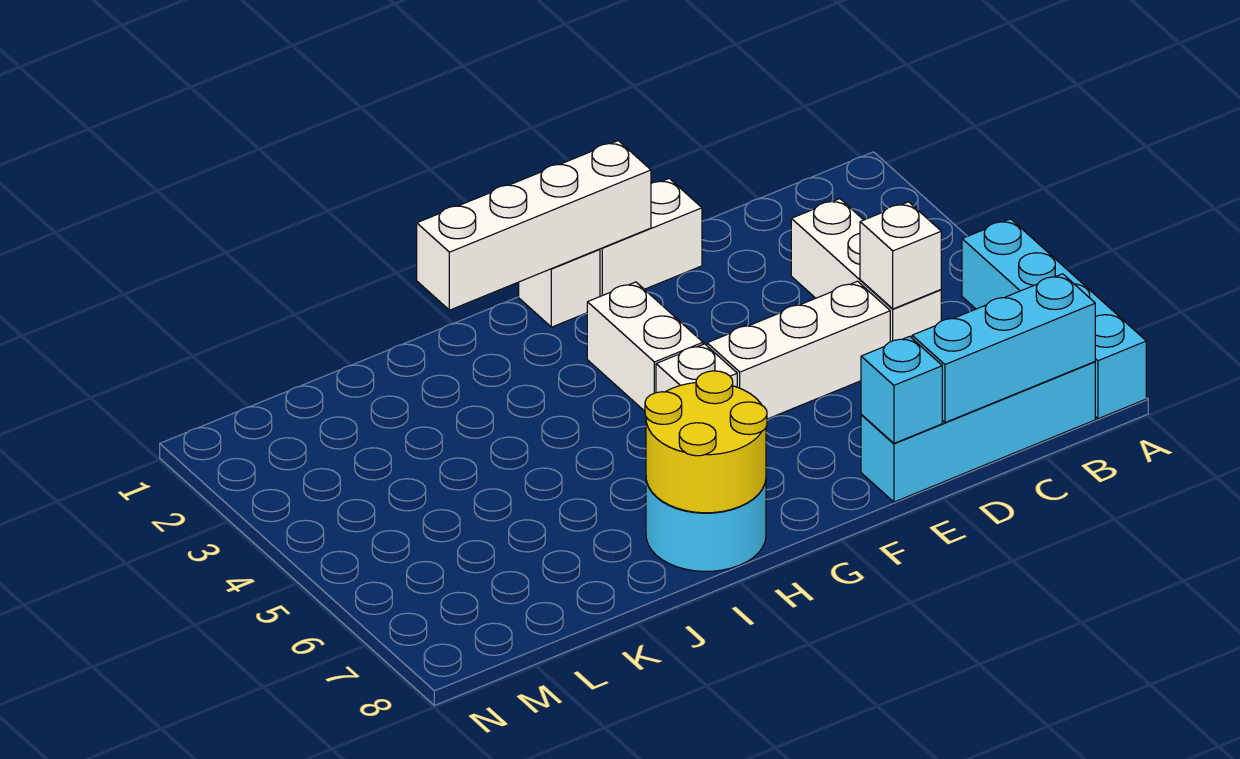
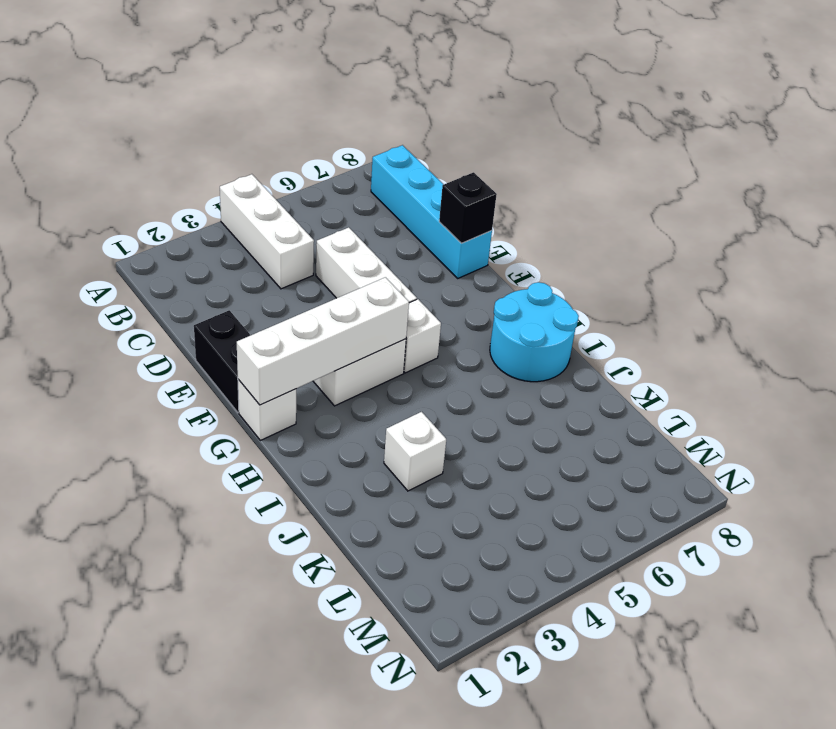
cyan 1x4 brick [962,219,1146,419] -> none
cyan 1x3 brick [912,274,1095,423] -> none
white 1x3 brick [791,199,941,342] -> white 1x3 brick turned to [220,174,314,289]
white 1x1 brick [860,202,941,309] -> white 1x1 brick moved to [384,412,446,491]
white 1x2 brick [600,179,702,296] -> black 1x2 brick [194,310,250,412]
cyan 1x1 brick [861,336,942,443] -> black 1x1 brick [439,172,497,243]
white 1x4 brick [417,141,651,310] -> white 1x4 brick turned to [237,277,409,405]
yellow 2x2 round brick [645,371,767,513] -> none

